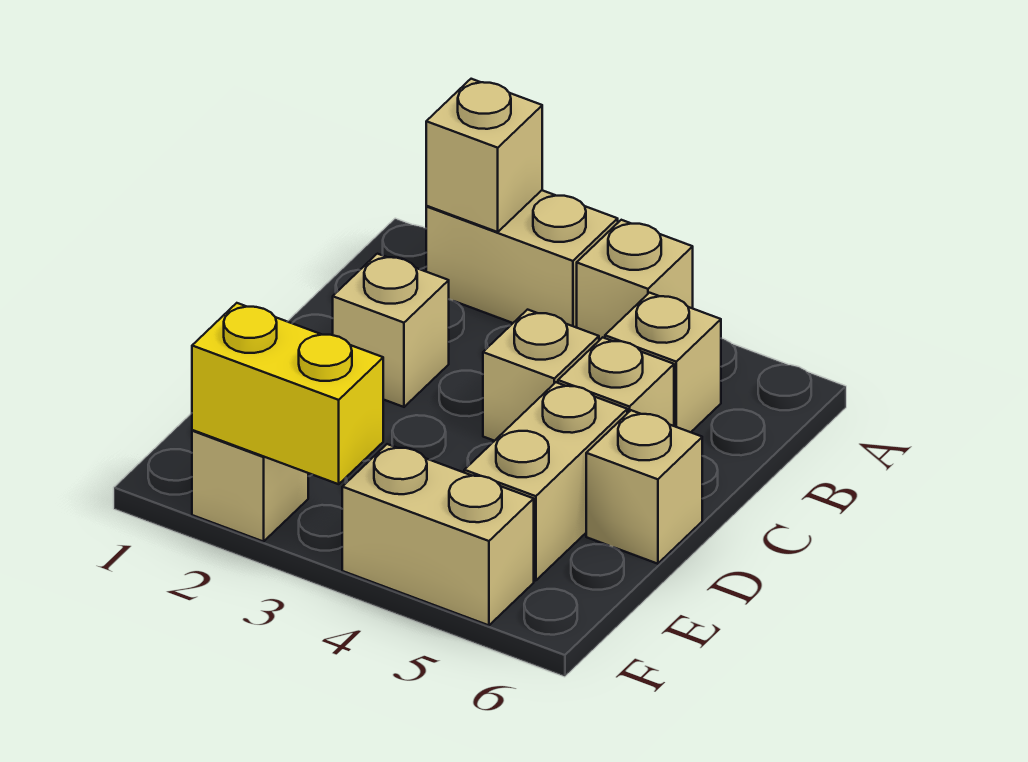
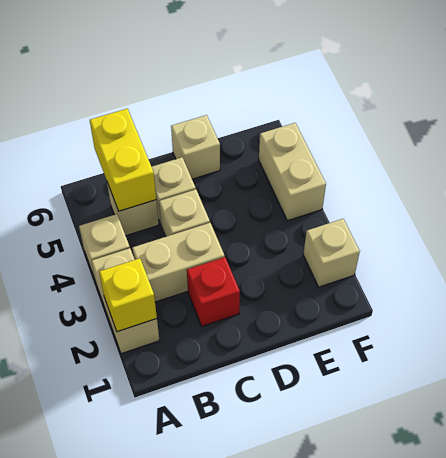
tan 1x1 brick [426,79,542,232] -> yellow 1x1 brick [99,258,157,332]
tan 1x1 brick [333,254,449,407] -> red 1x1 brick [187,257,240,326]
tan 1x2 brick [464,382,627,581] -> tan 1x2 brick moved to [132,223,225,302]
yellow 1x2 brick [192,303,383,484] -> yellow 1x2 brick moved to [90,109,156,211]

